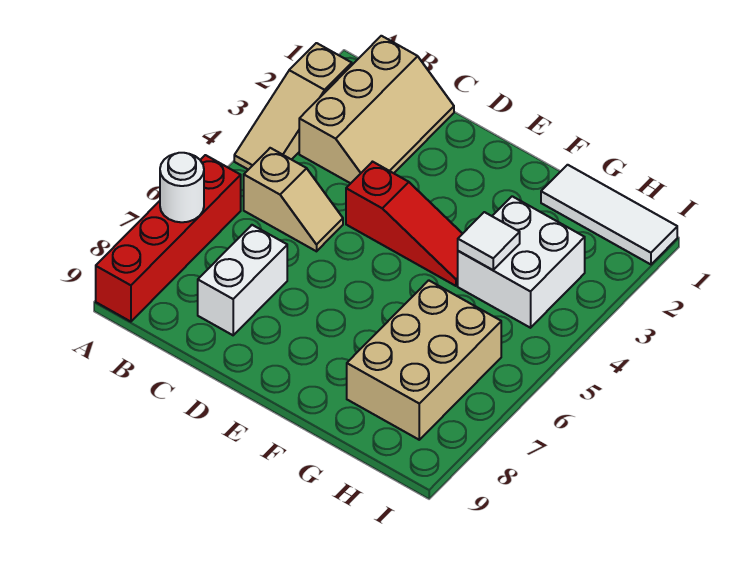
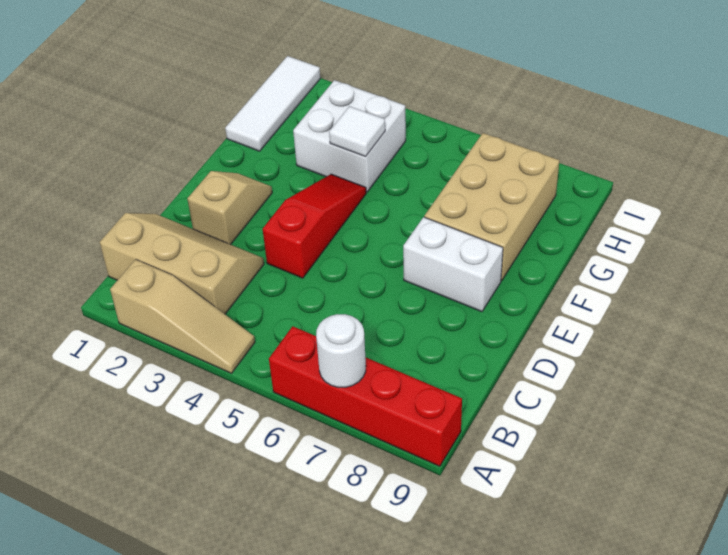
tan 1x2 slope [244,148,343,251] -> tan 1x2 slope moved to [188,171,272,245]
white 1x2 brick [198,225,287,335] -> white 1x2 brick moved to [403,217,503,312]
tan 2x3 brick [347,280,501,440] -> tan 2x3 brick turned to [424,133,560,281]

